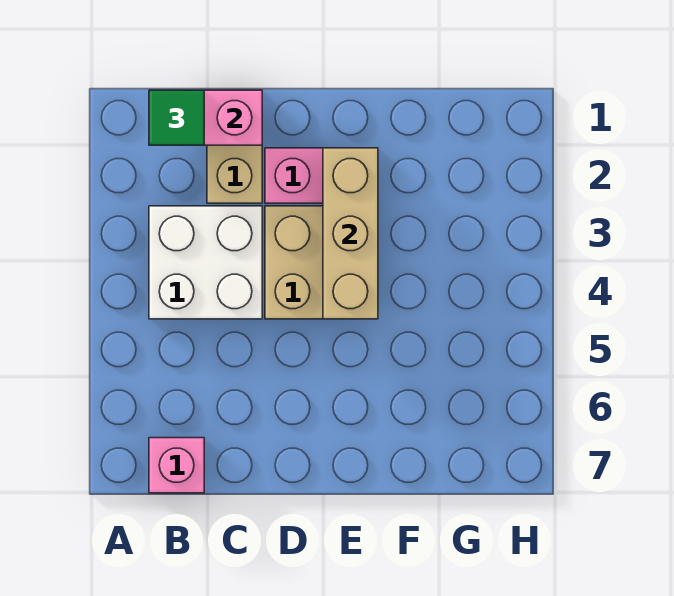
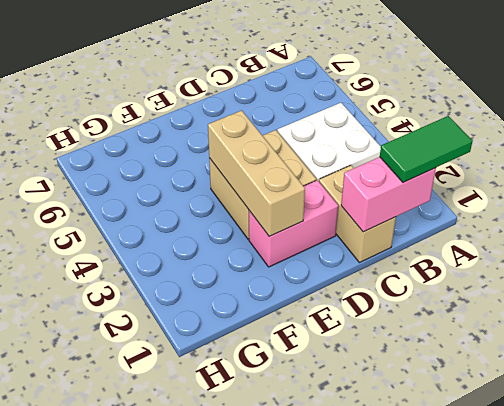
green 1x1 tile [149,90,204,145] -> green 1x2 tile [380,116,472,183]
pink 1x1 brick [149,438,204,493] -> none

